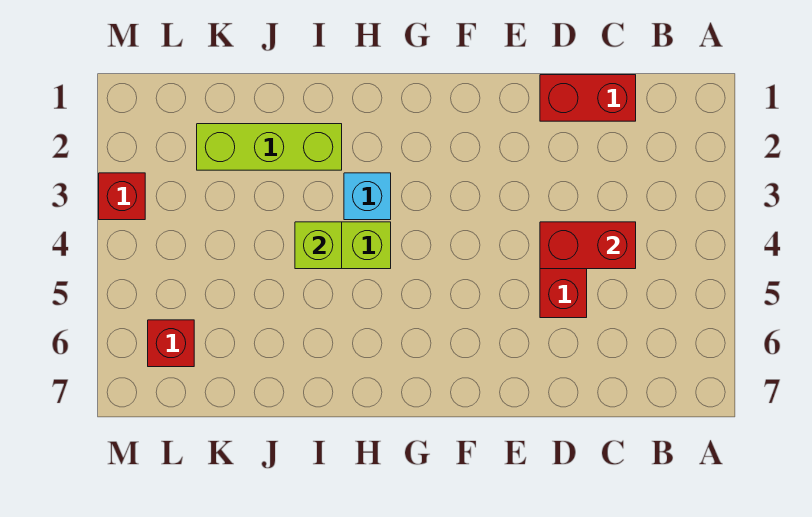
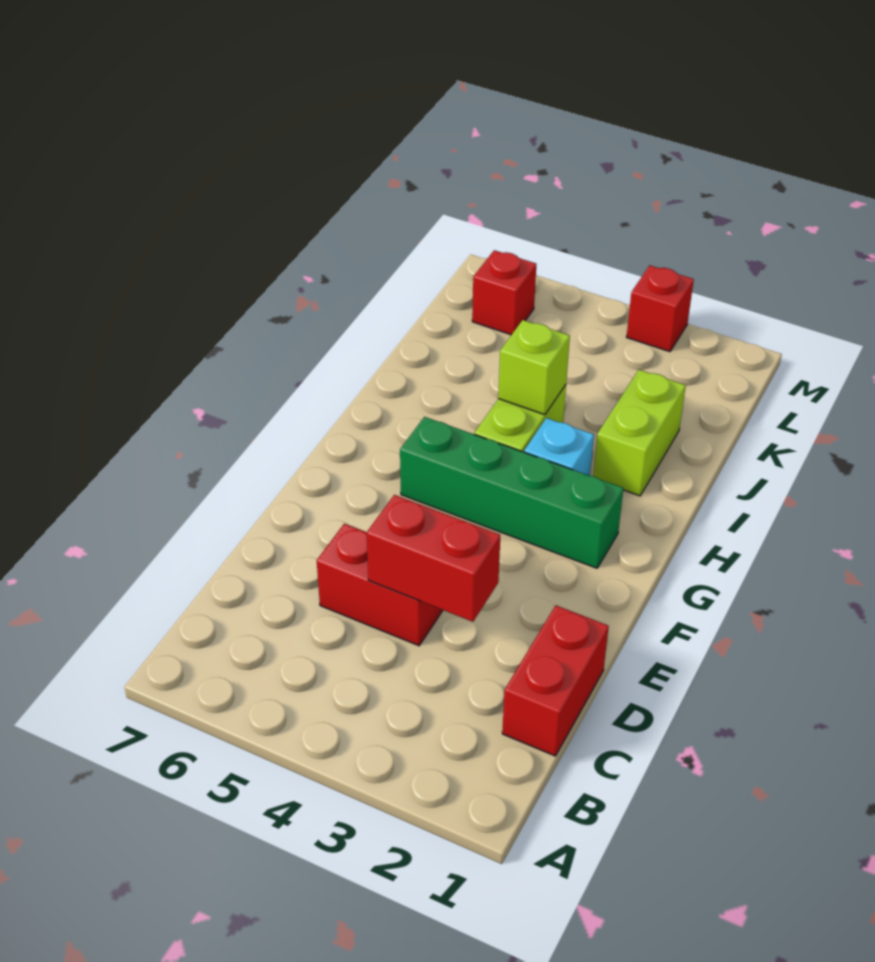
red 1x2 brick [540,222,636,269] -> red 1x2 brick turned to [367,495,500,622]
none -> green 1x4 brick [400,417,623,568]
lime 1x3 brick [197,124,342,170] -> lime 1x2 brick [593,370,686,496]

